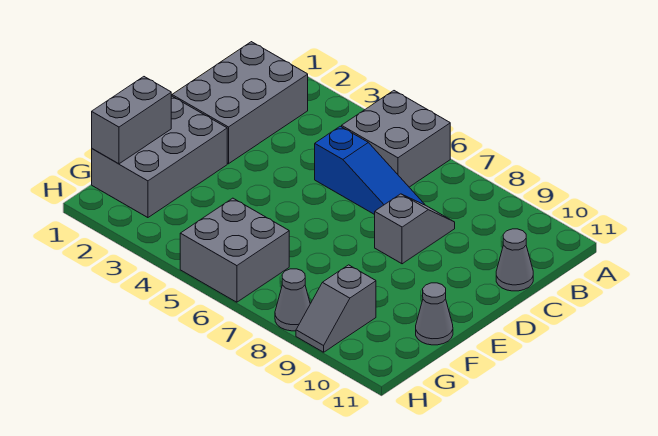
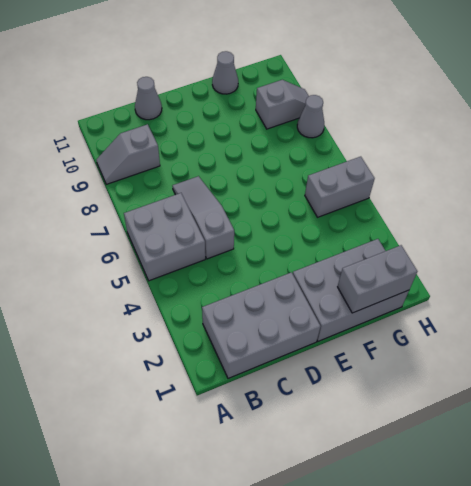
blue 1x3 slope [315,126,425,215] -> grey 1x3 slope [173,176,234,259]
grey 1x2 slope [375,194,455,264] -> grey 1x2 slope moved to [96,124,160,184]
grey 2x2 brick [180,198,289,302] -> grey 1x2 brick [305,157,375,217]

